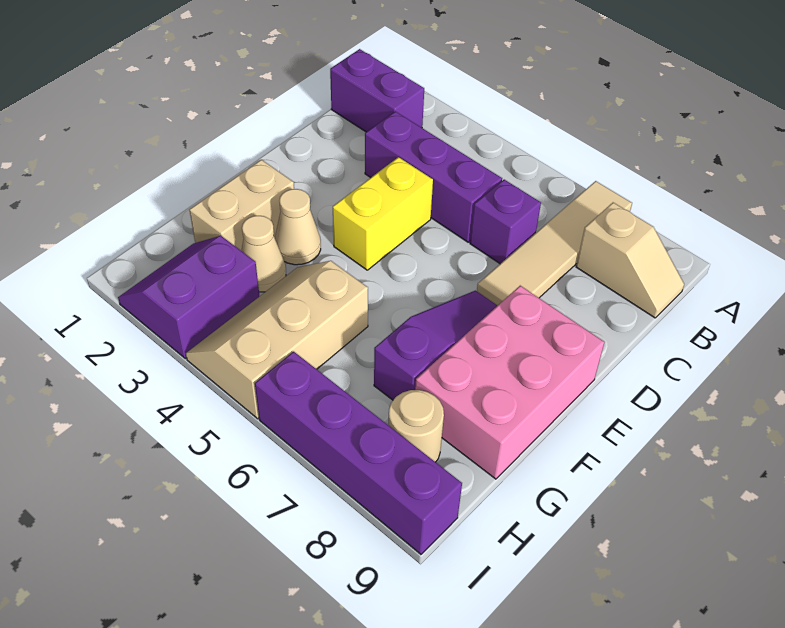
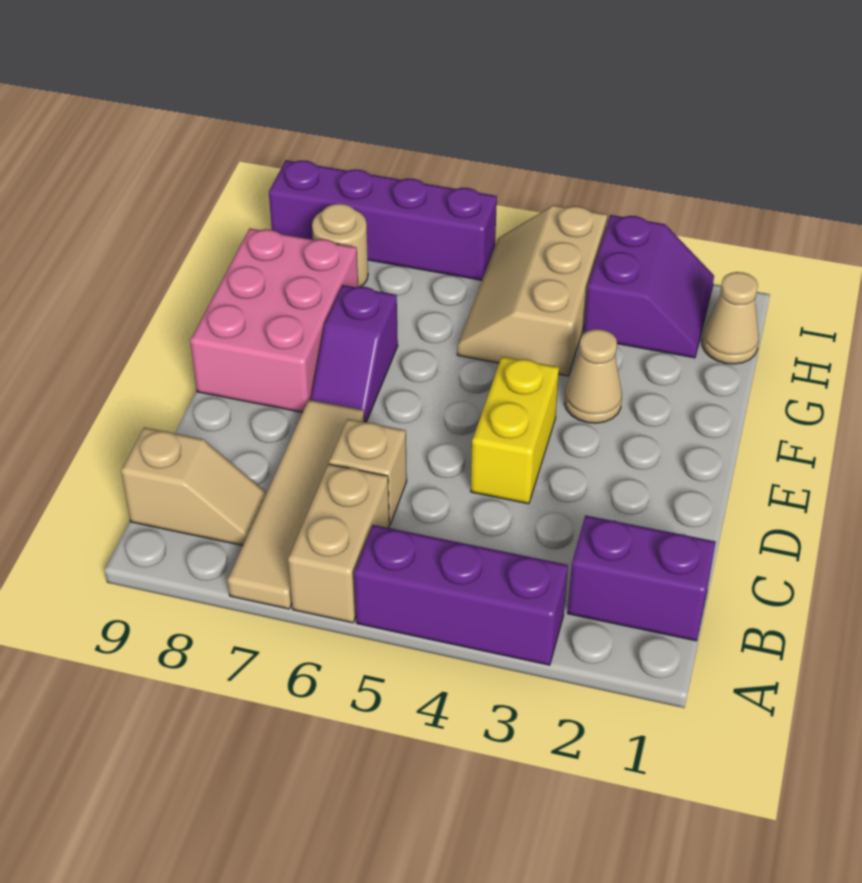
tan 1x2 slope [576,203,684,318] -> tan 1x2 slope turned to [121,427,266,546]
purple 1x3 brick [365,111,502,242] -> purple 1x3 brick moved to [354,525,568,665]
purple 1x1 brick [470,180,541,264] -> tan 1x1 brick [329,419,407,525]
purple 1x3 slope [374,291,497,400] -> purple 1x2 slope [311,285,398,422]
tan 1x2 brick [190,160,294,250] -> tan 1x2 brick moved to [288,464,389,623]
tan 1x1 cone [241,216,286,292] -> tan 1x1 cone moved to [702,272,759,364]
tan 2x3 slope [186,261,368,419] -> tan 2x3 slope turned to [457,205,607,376]

